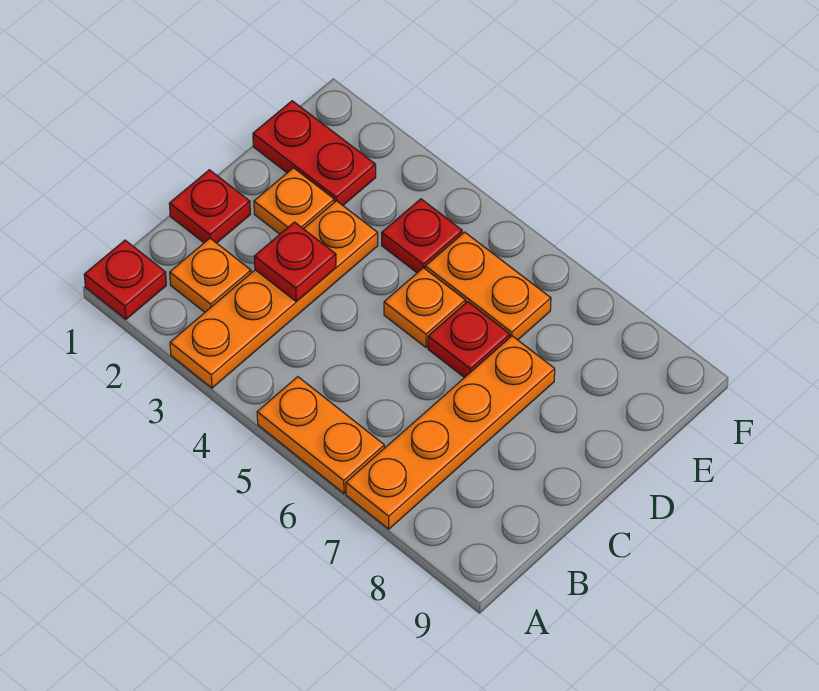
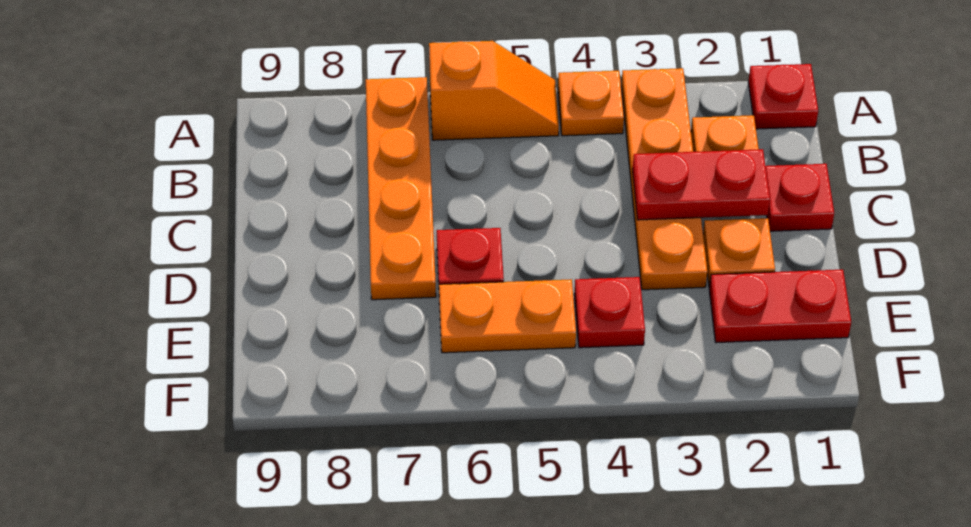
orange 1x2 plate [257,377,384,493] -> orange 1x2 slope [429,41,559,140]
red 1x1 plate [254,222,336,302] -> red 1x2 plate [633,149,770,220]
orange 1x1 plate [384,268,465,347] -> orange 1x1 plate moved to [558,71,624,136]

